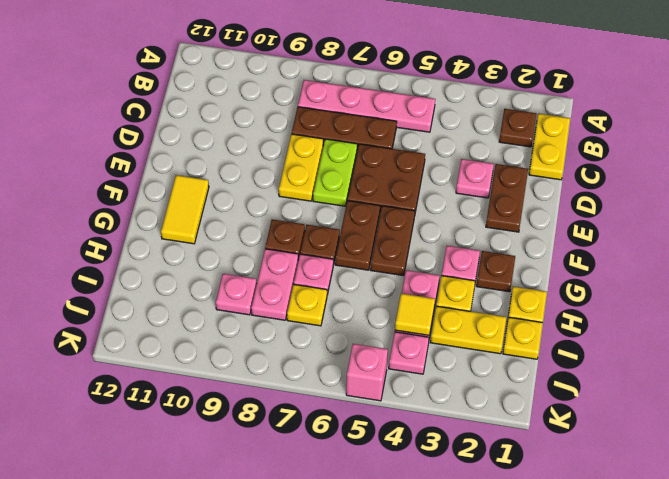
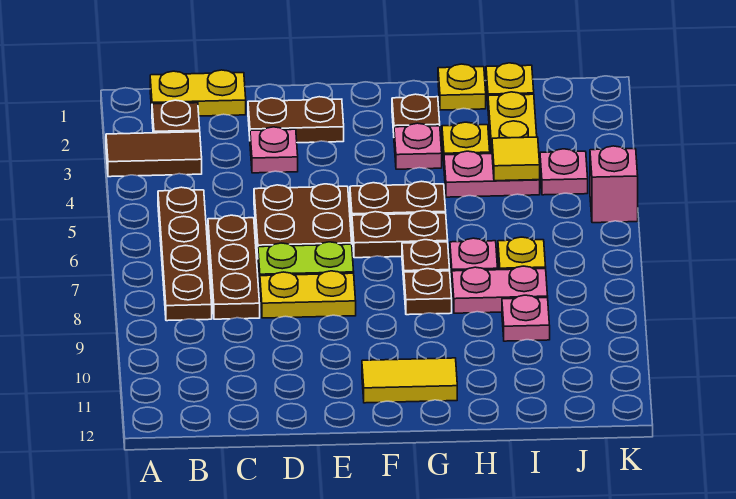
none -> brown 1x2 tile [106,132,202,177]
pink 1x4 plate [298,80,435,132] -> brown 1x4 plate [158,187,212,321]

